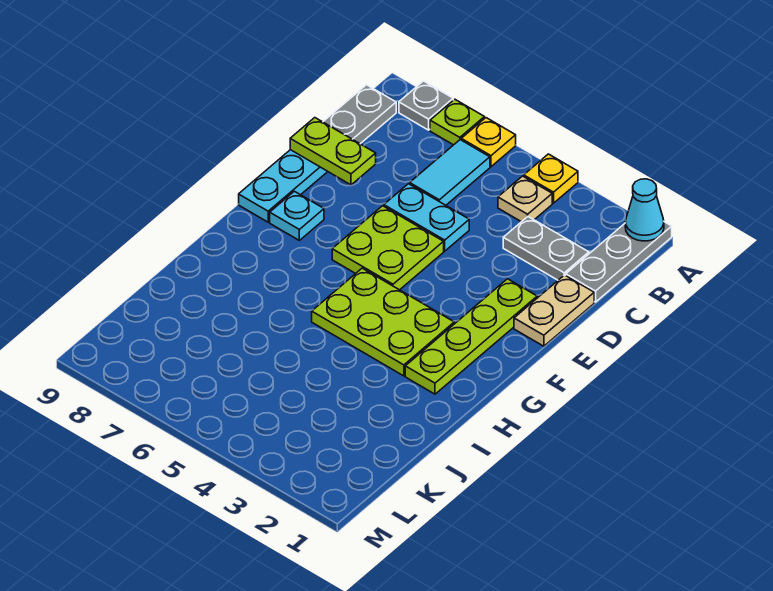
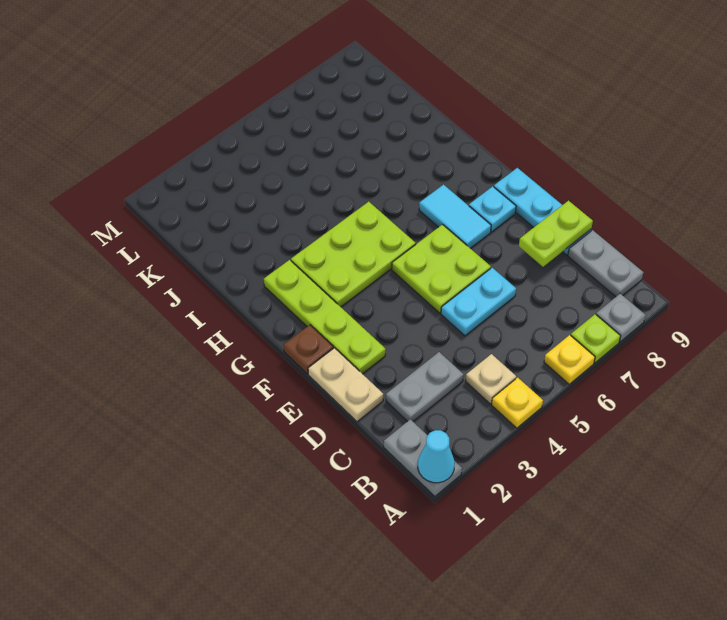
grey 1x3 plate [566,222,672,302] -> grey 1x2 plate [384,419,462,496]
cyan 1x2 tile [410,140,490,205] -> cyan 1x2 tile moved to [419,185,491,248]
none -> brown 1x1 plate [284,325,333,374]

